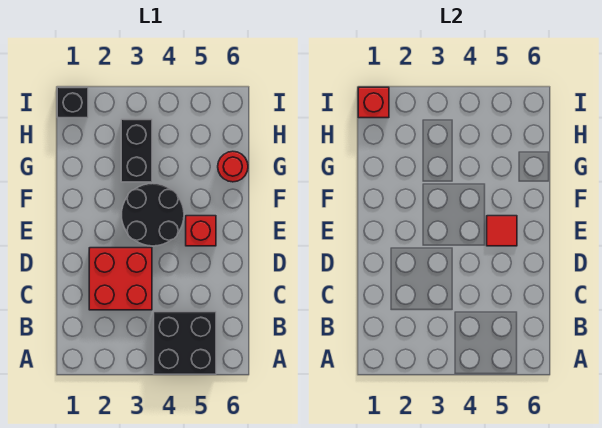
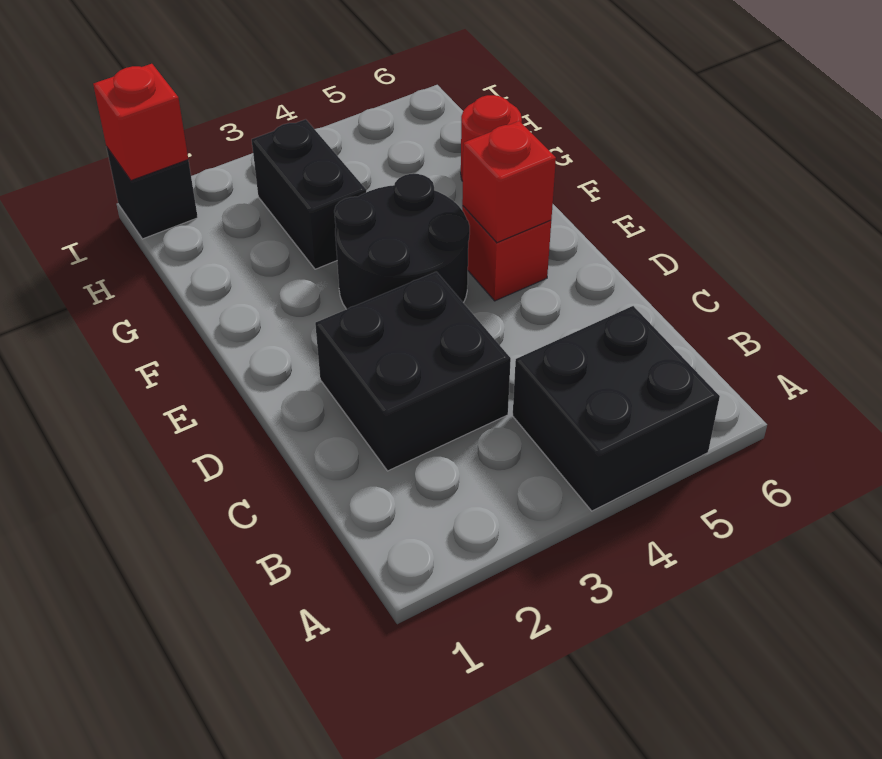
red 2x2 brick [89,248,152,310] -> black 2x2 brick [315,272,511,471]
red 1x1 tile [487,216,517,246] -> red 1x1 brick [462,121,556,243]

